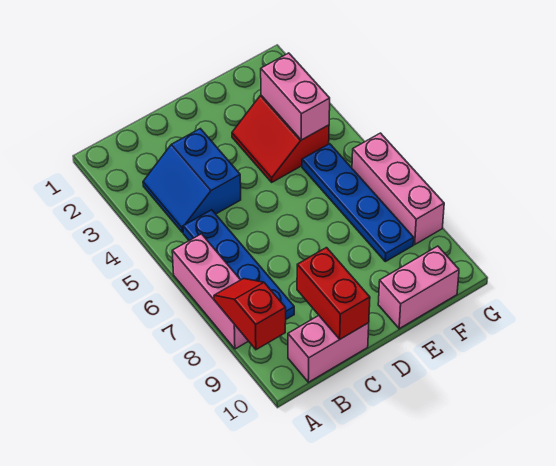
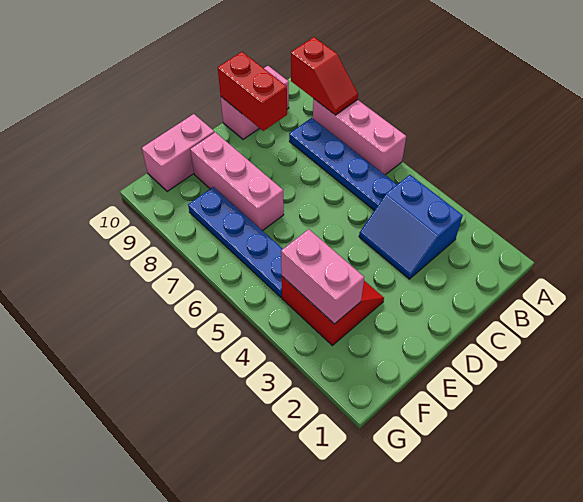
blue 2x2 slope [143,129,241,233] -> blue 2x2 slope turned to [359,175,463,279]
pink 1x3 brick [352,133,444,244] -> pink 1x3 brick moved to [190,132,284,231]

